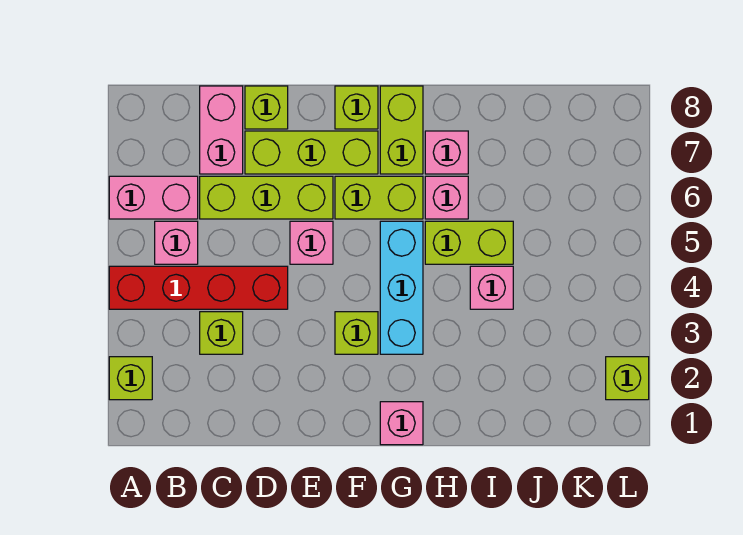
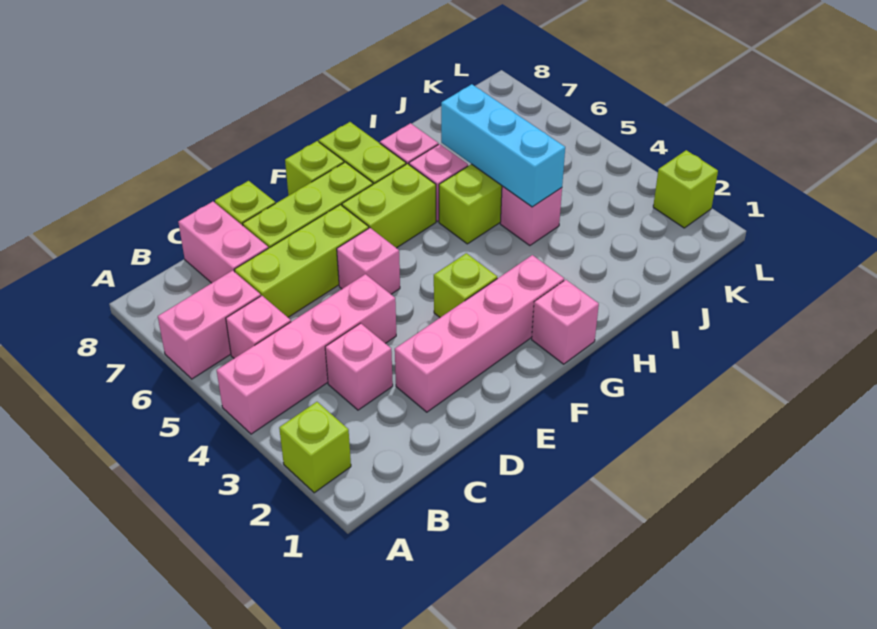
red 1x4 brick [109,266,288,309] -> pink 1x4 brick [217,274,396,434]
lime 1x1 brick [200,312,243,354] -> pink 1x1 brick [325,323,393,410]
none -> pink 1x4 brick [395,255,564,412]
cyan 1x3 brick [380,221,423,354] -> cyan 1x3 brick moved to [441,84,565,207]

